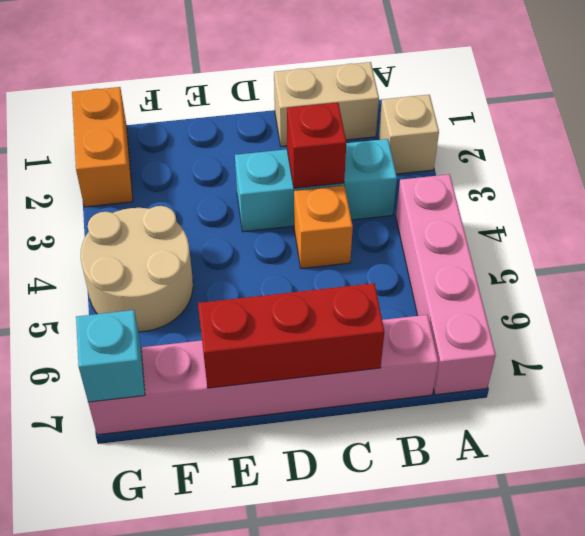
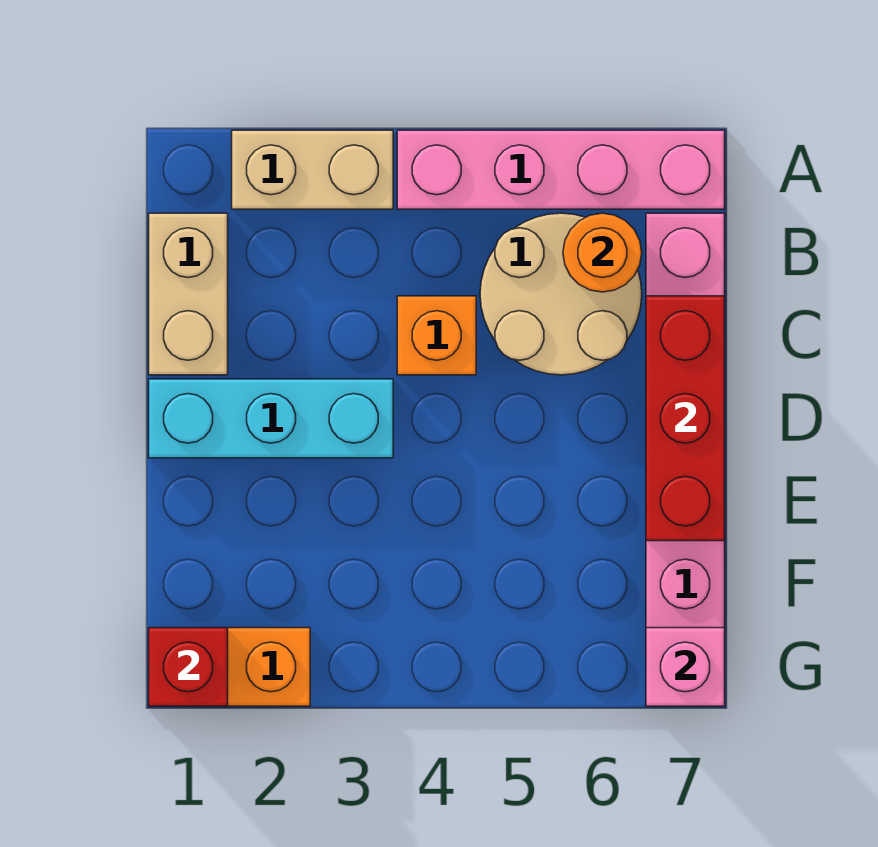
tan 1x1 brick [379,95,439,174] -> tan 1x2 brick [232,130,393,209]
cyan 1x3 brick [235,139,397,232] -> cyan 1x3 brick turned to [149,379,393,458]
none -> orange 1x1 round brick [563,213,642,292]
red 1x1 brick [287,102,346,188] -> red 1x1 brick moved to [149,628,228,706]
tan 2x2 round brick [81,206,193,332] -> tan 2x2 round brick moved to [480,213,642,375]
cyan 1x1 brick [76,310,145,402] -> pink 1x1 brick [646,628,725,706]

